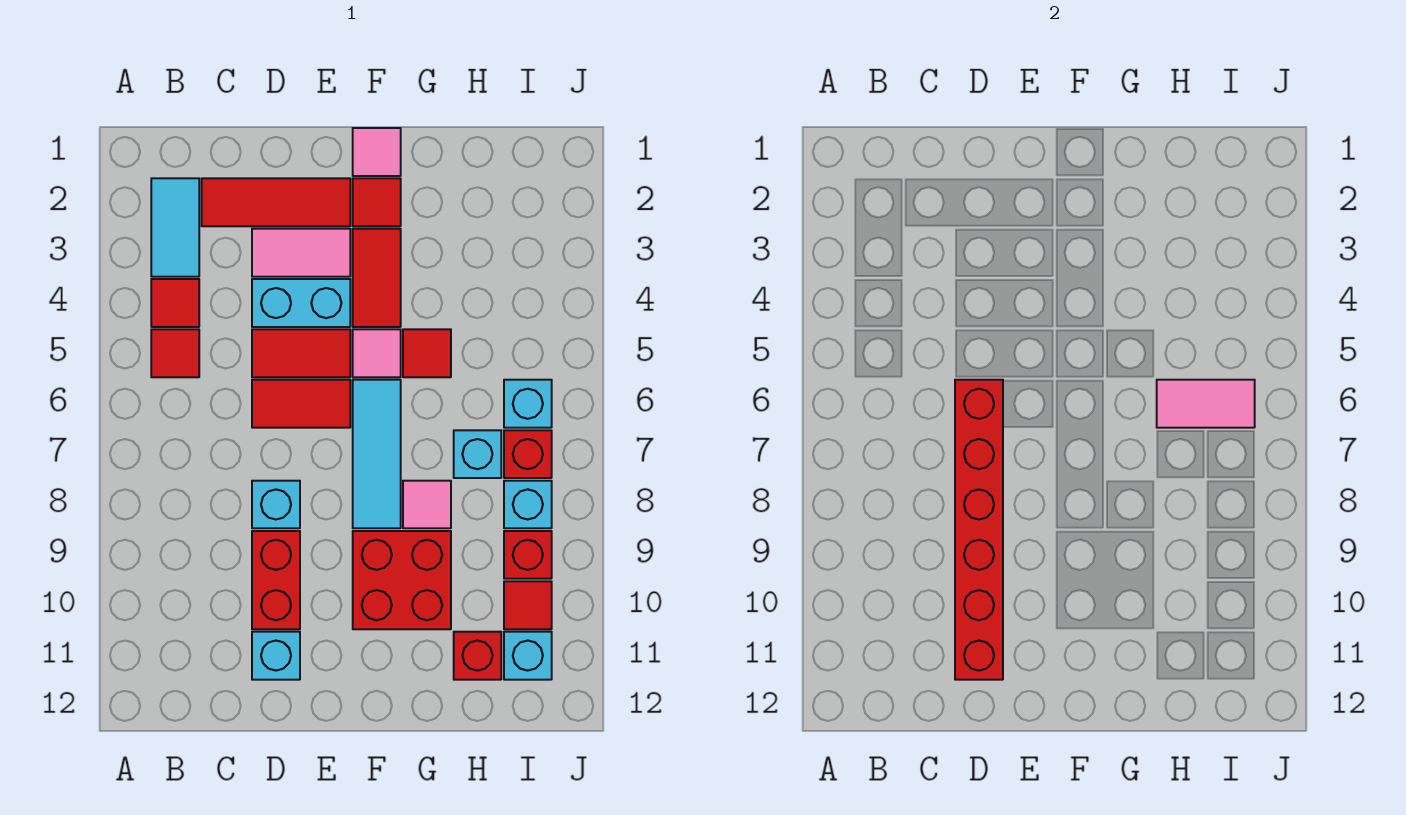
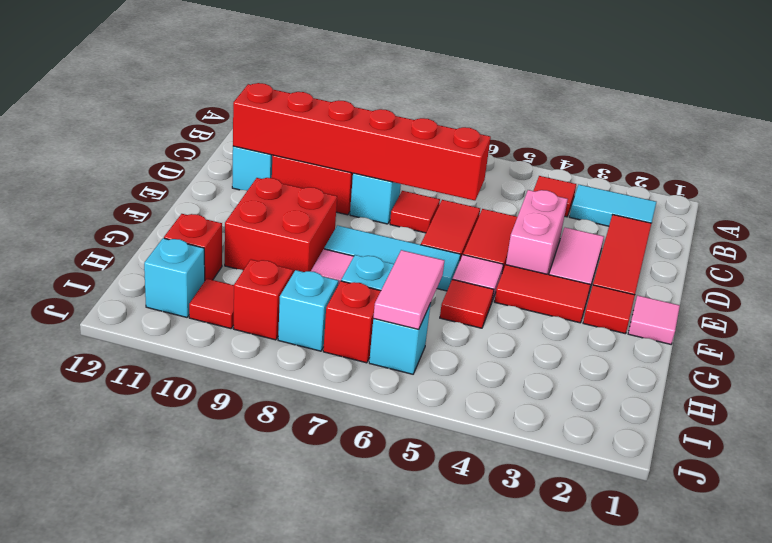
red 1x1 tile [151,329,199,377] -> red 1x1 tile moved to [390,191,440,233]
cyan 1x2 brick [252,279,350,327] -> pink 1x2 brick [506,190,568,275]

